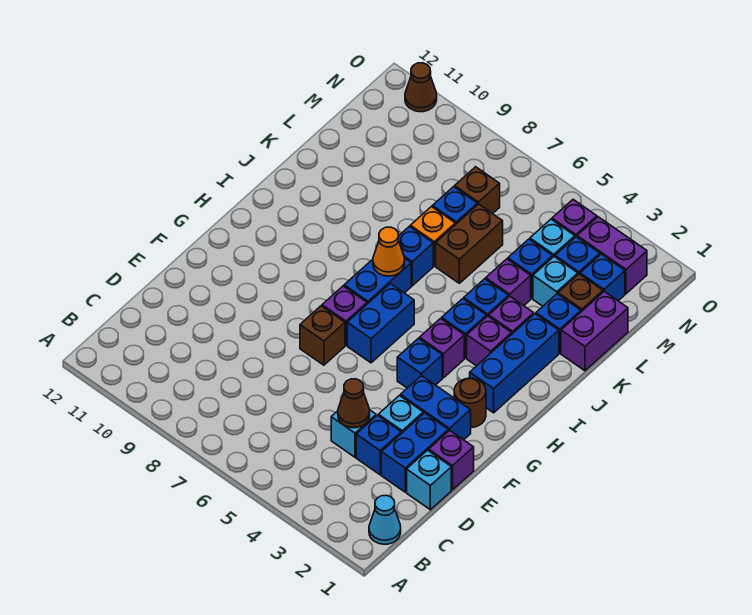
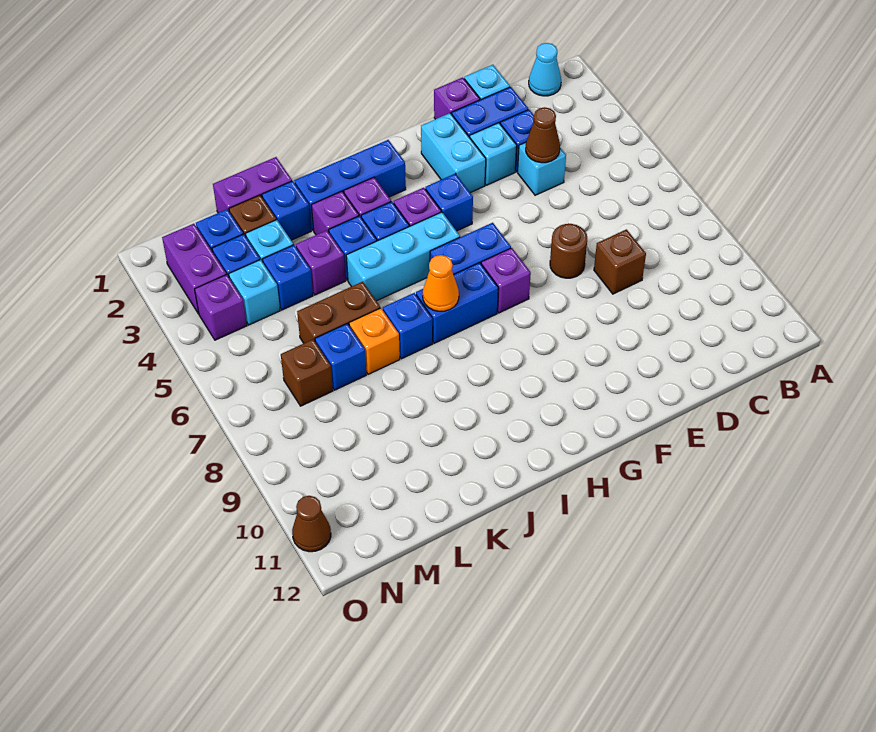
blue 1x2 brick [400,375,471,440] -> cyan 1x2 brick [421,113,486,193]
brown 1x1 brick [300,306,345,365] -> brown 1x1 brick moved to [594,229,646,294]
brown 1x1 round brick [454,378,486,428] -> brown 1x1 round brick moved to [550,224,587,278]
none -> cyan 1x3 brick [346,212,460,301]

